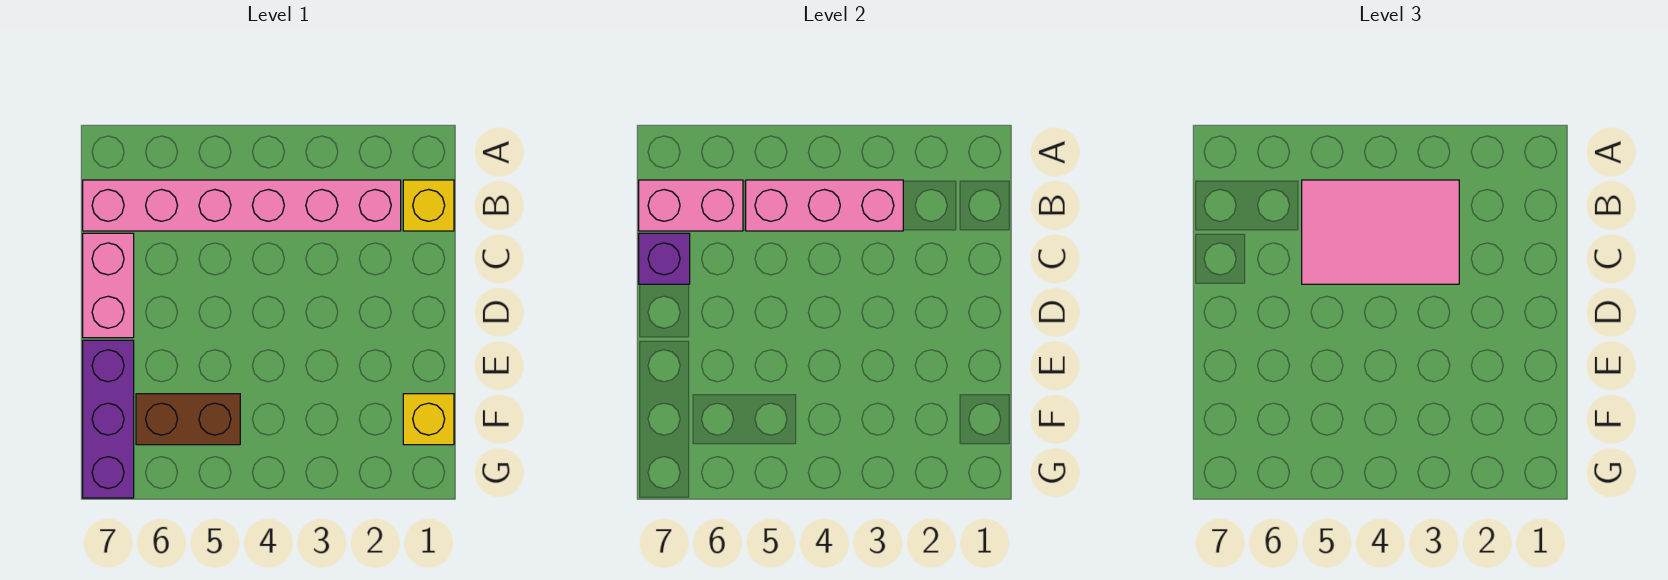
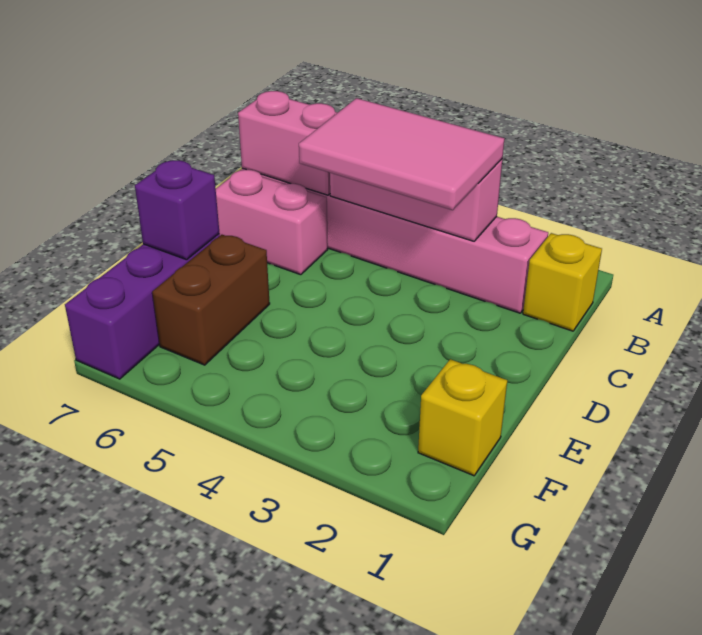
pink 1x2 brick [83,233,134,338] -> pink 1x2 brick turned to [216,170,328,275]
purple 1x1 brick [639,233,690,284] -> purple 1x1 brick moved to [135,160,219,260]
brown 1x2 brick [136,394,240,445] -> brown 1x2 brick turned to [152,235,270,365]

